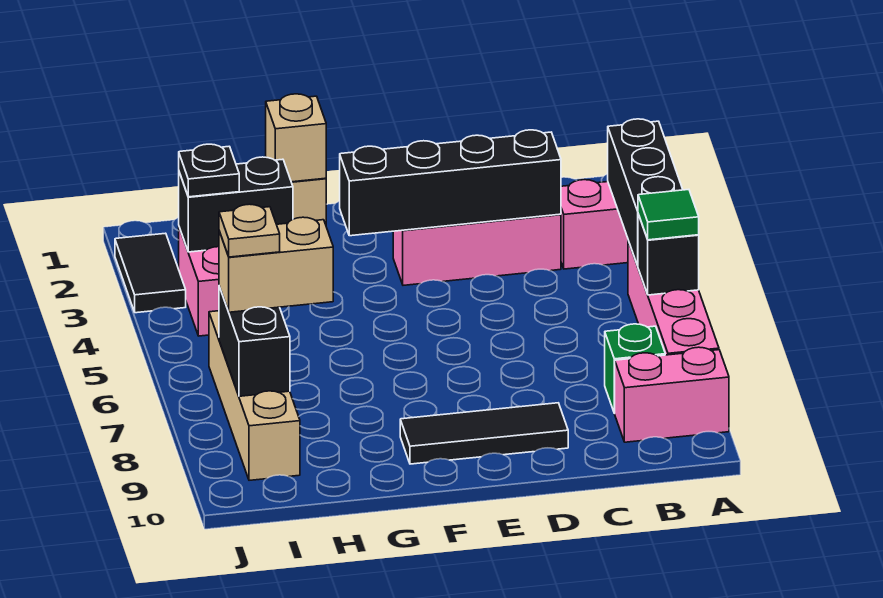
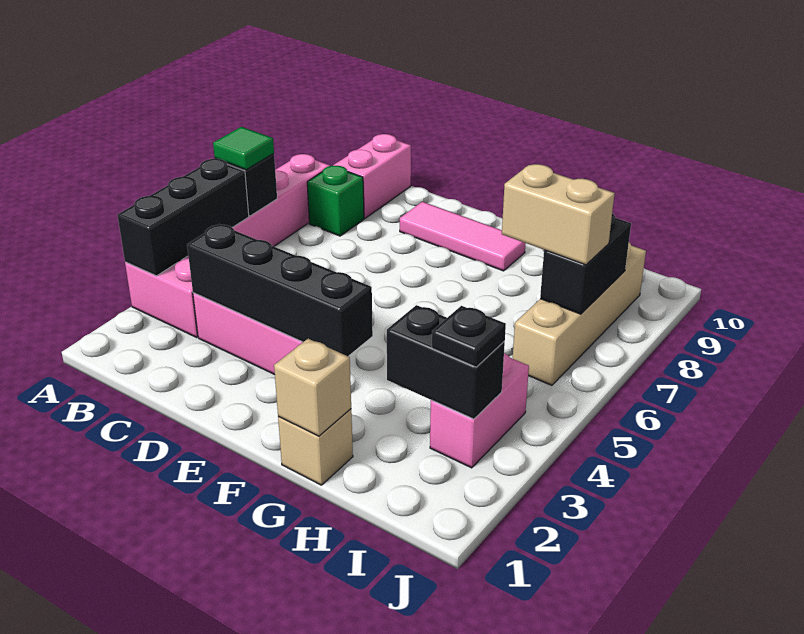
pink 1x2 brick [615,347,729,442] -> pink 1x2 brick turned to [333,134,411,218]
black 1x3 tile [400,403,568,464] -> pink 1x3 tile [400,202,526,271]
tan 1x1 plate [219,204,280,257] -> none
black 1x2 tile [115,233,186,313] -> none

